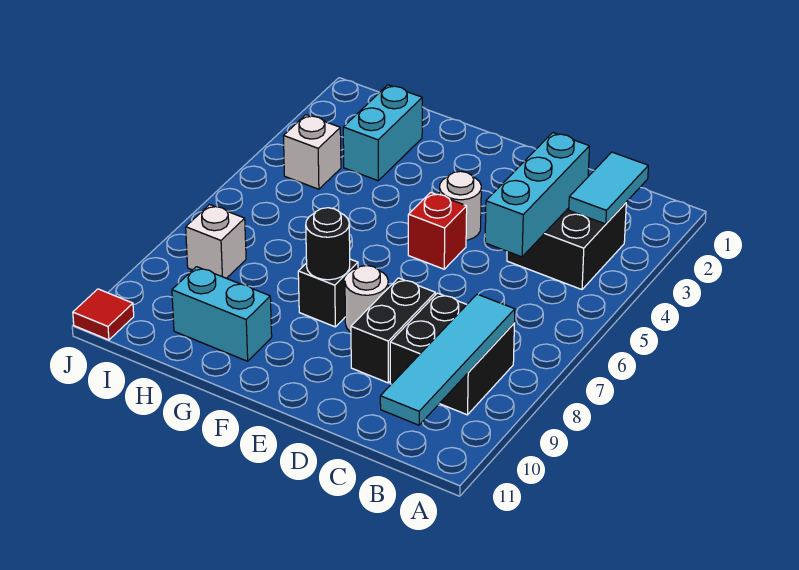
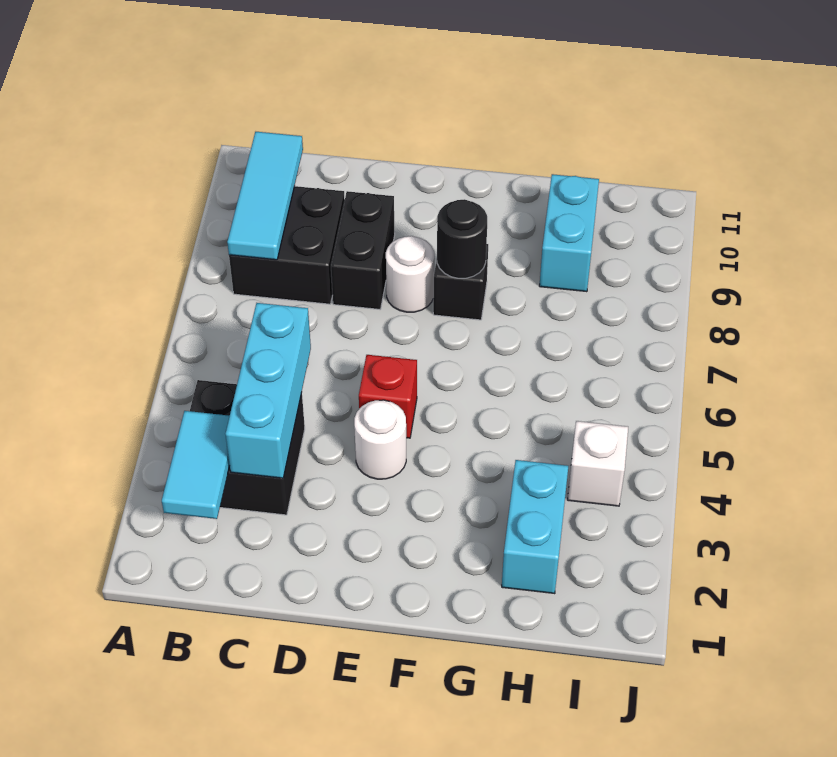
cyan 1x4 tile [380,294,515,425] -> cyan 1x3 tile [227,132,303,260]
cyan 1x2 brick [172,267,272,361] -> cyan 1x2 brick turned to [539,174,599,292]
white 1x1 brick [186,205,246,278] -> none
red 1x1 tile [73,289,134,340] -> none

